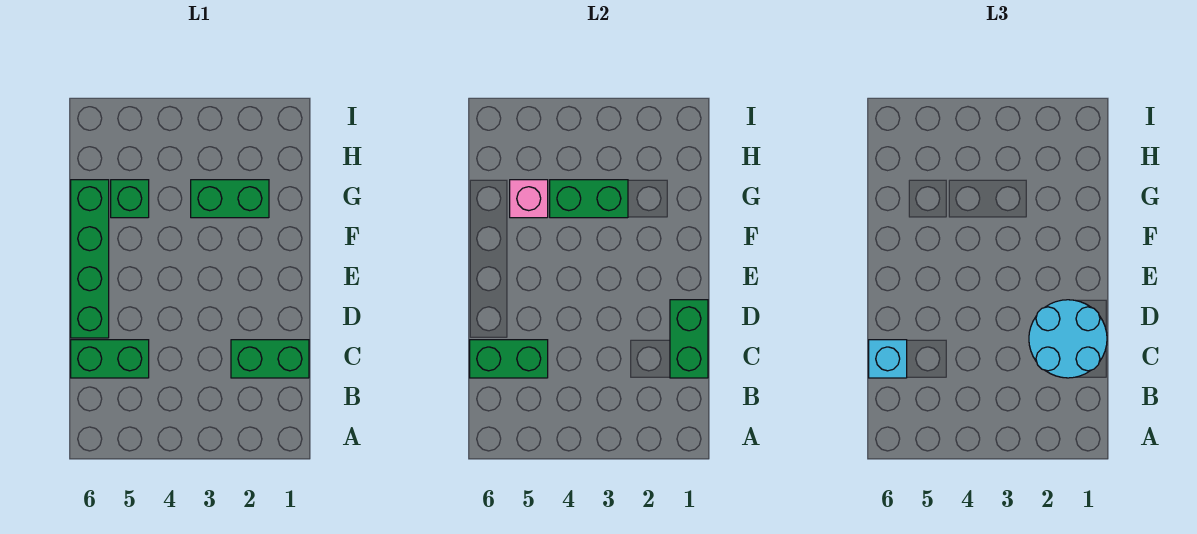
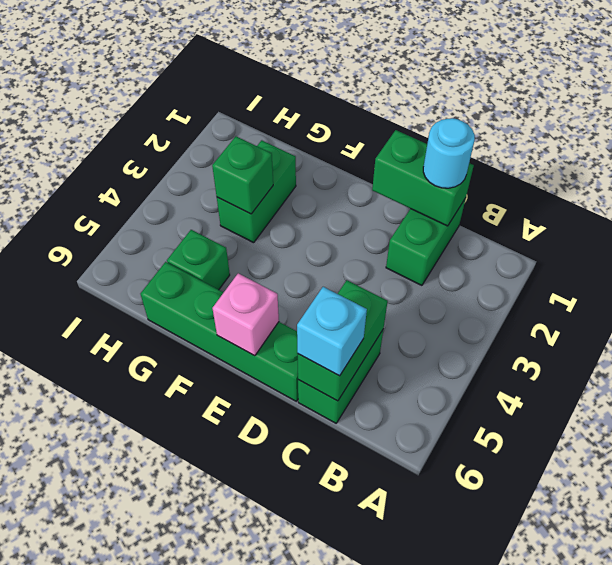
cyan 2x2 round brick [1029,300,1107,378] -> cyan 1x1 round brick [423,118,475,188]
green 1x2 brick [550,180,628,218] -> green 1x1 brick [212,136,273,214]
pink 1x1 brick [510,180,548,218] -> pink 1x1 brick moved to [212,273,279,356]

